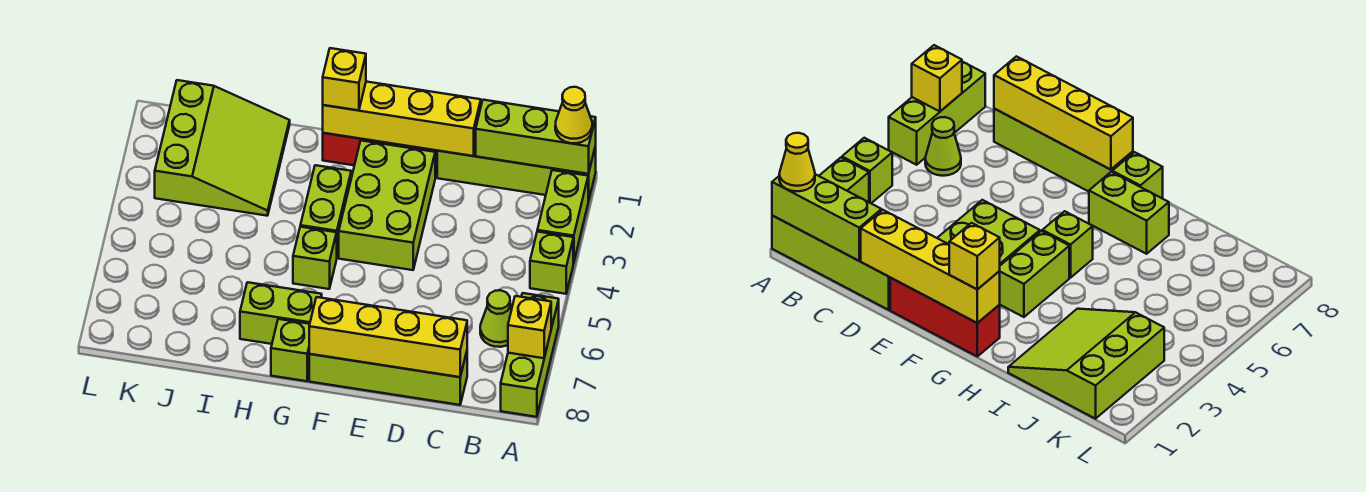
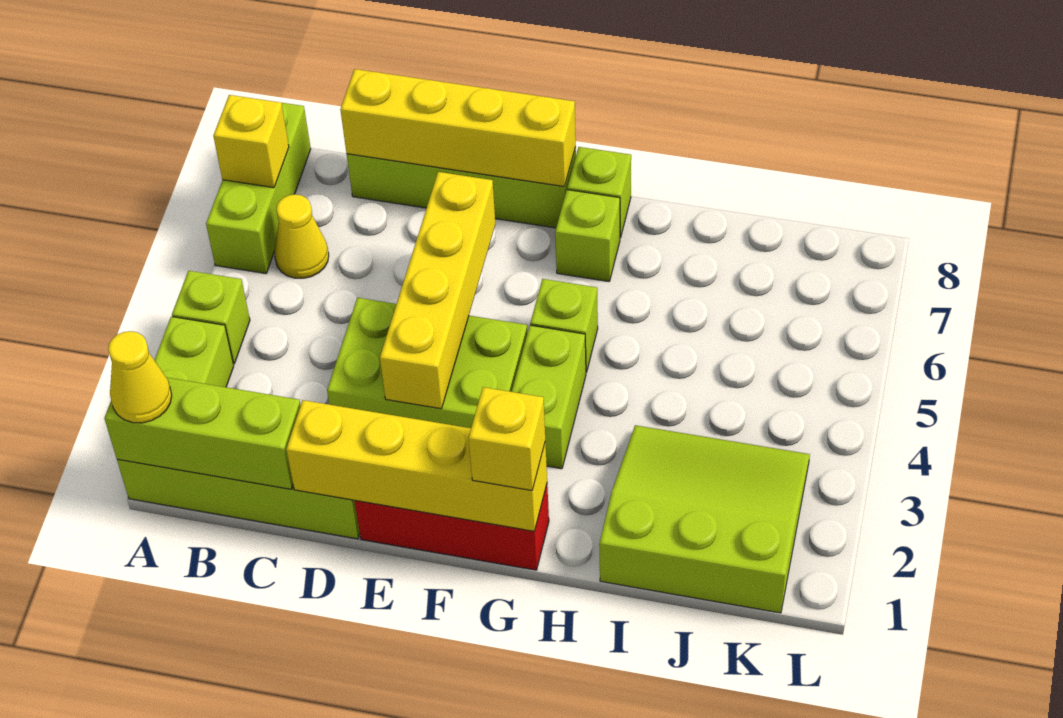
lime 1x1 cone [480,290,511,347] -> yellow 1x1 cone [274,194,329,278]
lime 2x3 brick [339,141,435,270] -> lime 2x3 brick turned to [327,298,527,428]
none -> yellow 1x4 brick [380,172,495,409]
lime 1x2 brick [240,282,322,344] -> lime 1x1 brick [555,190,620,282]
lime 3x3 slope [155,80,290,216] -> lime 3x3 slope turned to [599,425,810,613]

